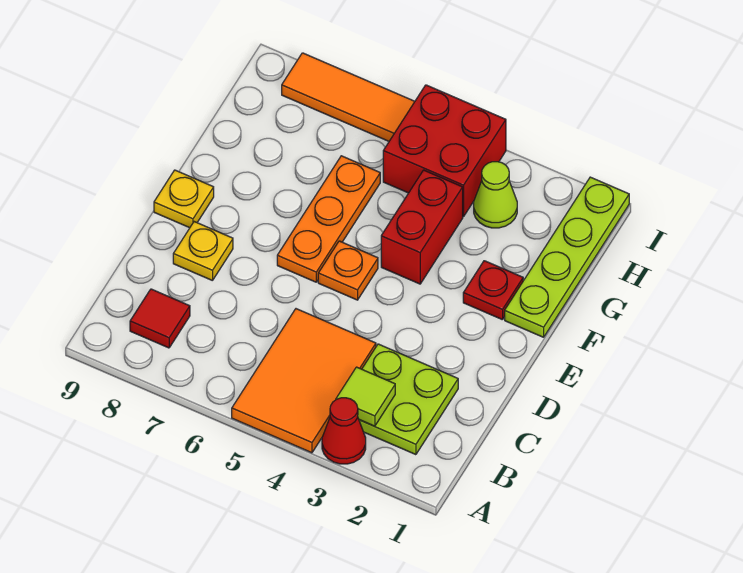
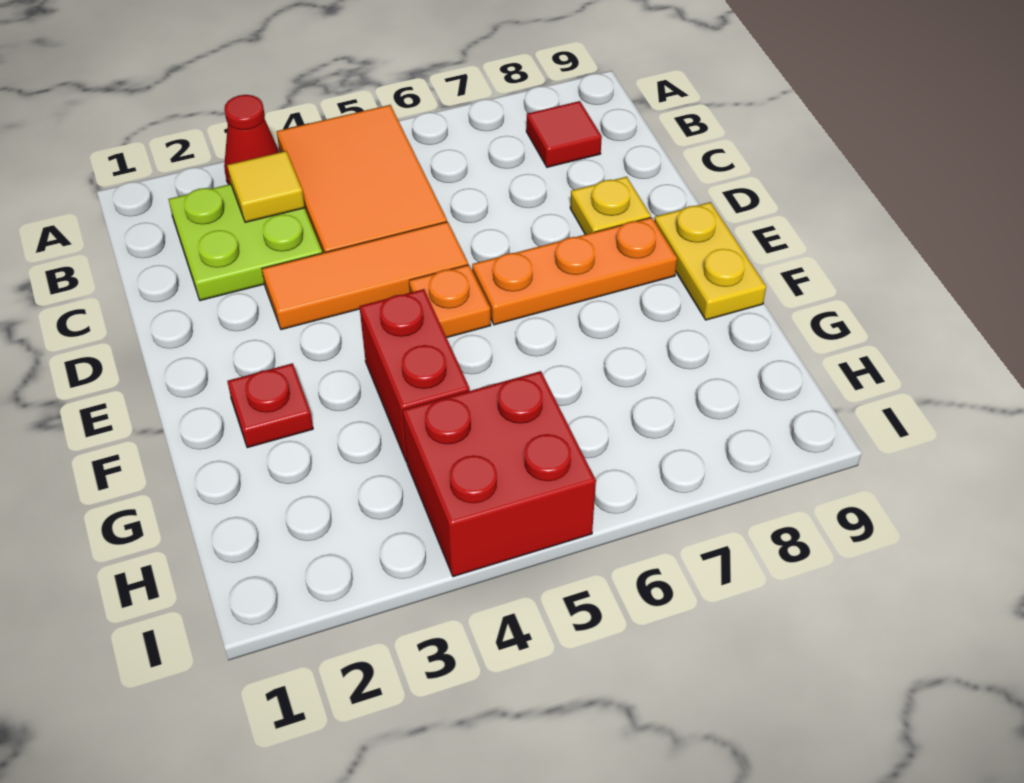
lime 1x1 tile [336,367,395,426] -> yellow 1x1 tile [227,151,305,222]
orange 1x3 plate [277,156,380,282] -> orange 1x3 plate turned to [472,217,677,325]
yellow 1x1 plate [154,170,214,228] -> yellow 1x2 plate [654,202,766,320]
lime 1x4 plate [505,177,629,337] -> none
lime 1x1 cone [474,162,517,228] -> none
orange 1x3 tile [282,53,415,141] -> orange 1x3 tile moved to [262,222,468,330]

